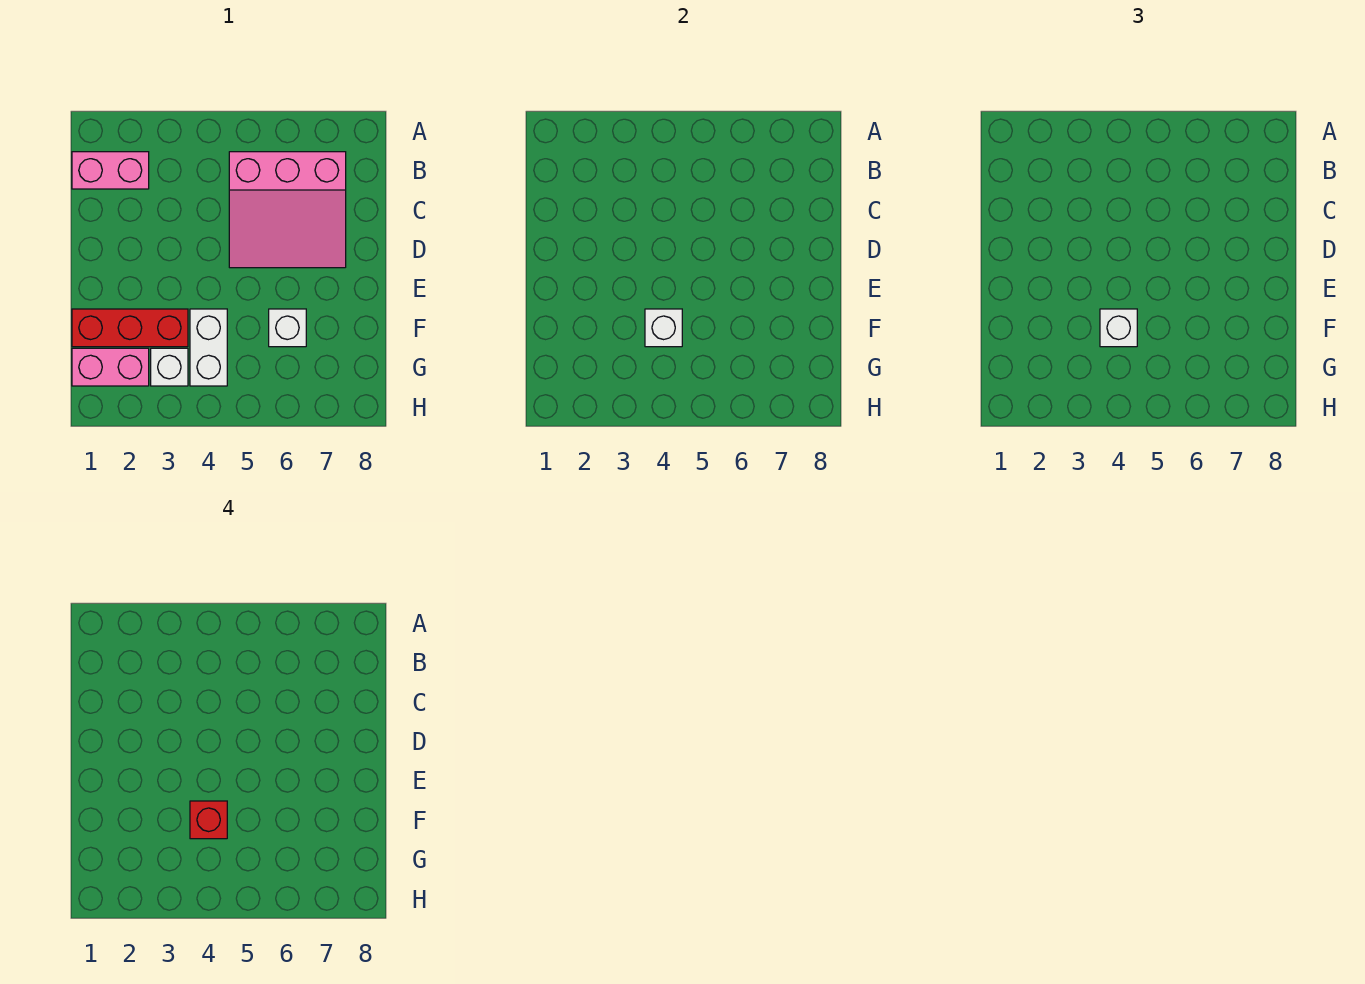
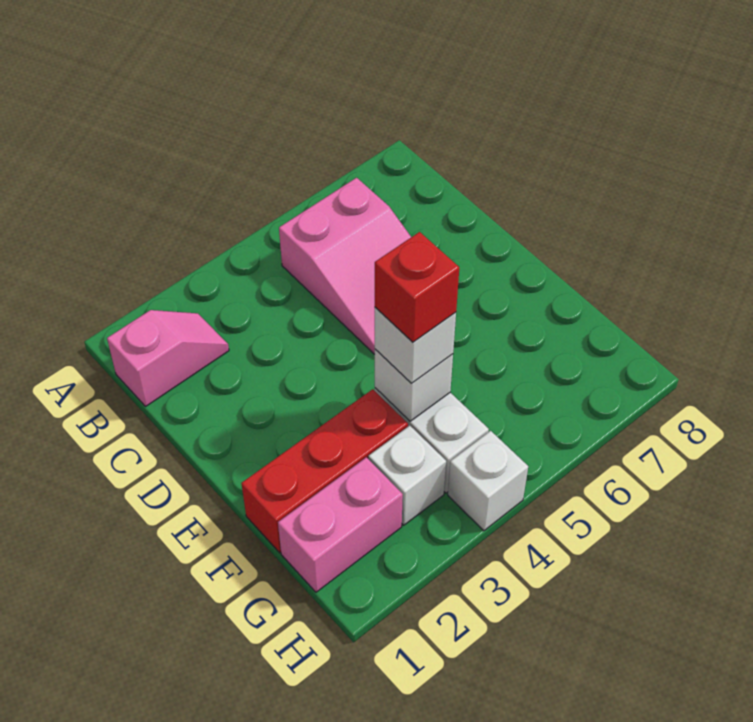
pink 1x2 brick [72,152,149,189] -> pink 1x2 slope [107,310,229,407]
pink 3x3 slope [229,152,346,268] -> pink 2x3 slope [279,178,411,354]
white 1x1 brick [269,309,306,347] -> white 1x1 brick moved to [448,431,528,531]

